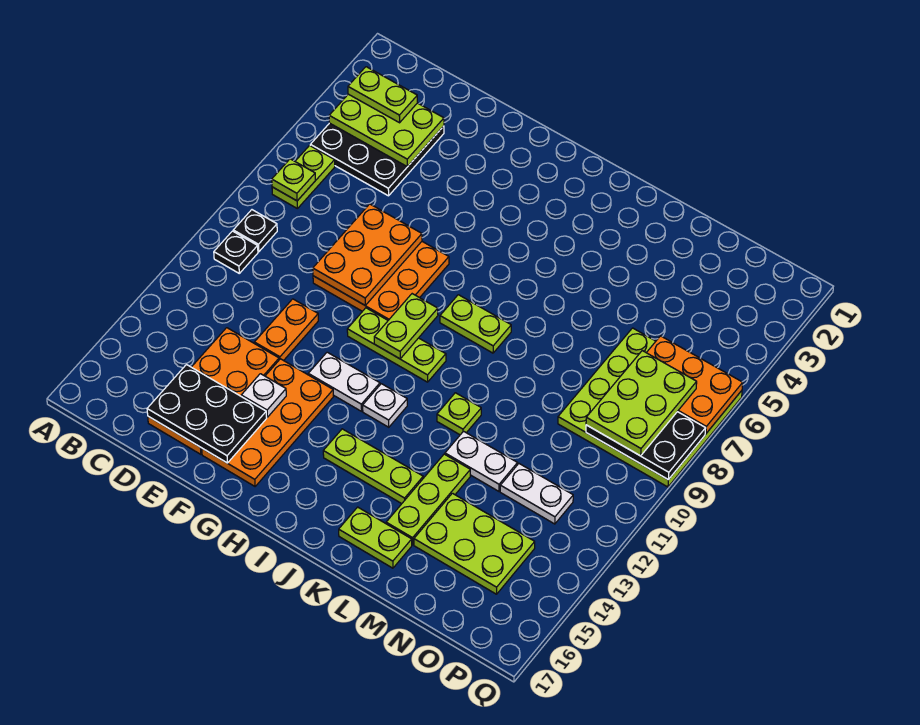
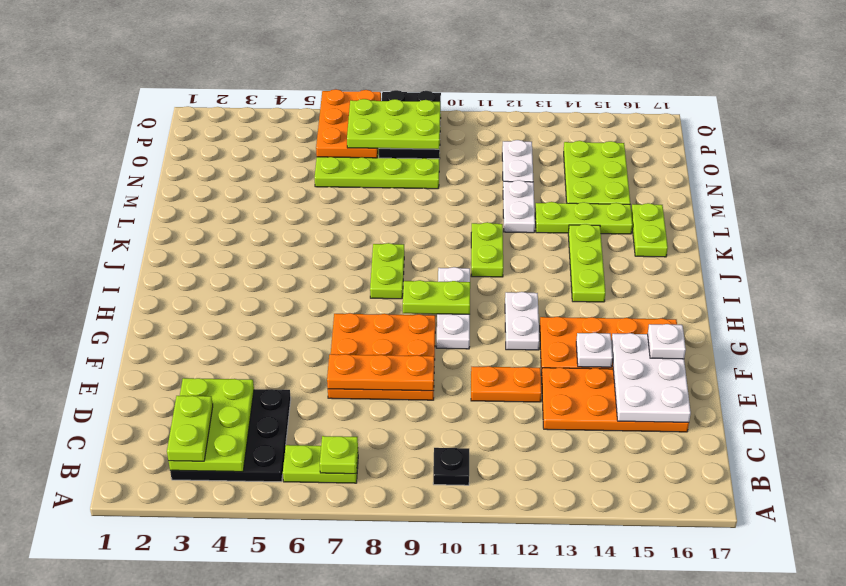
black 1x1 plate [233,210,277,252] -> none
black 2x3 plate [147,365,267,463] -> white 2x3 plate [611,333,691,422]
orange 2x3 plate [313,204,422,305] -> orange 1x3 plate [327,354,434,391]
lime 1x3 plate [347,308,446,382] -> white 1x3 plate [436,267,470,349]
white 1x1 plate [363,384,407,427] -> white 1x1 plate moved to [648,324,686,359]
lime 1x1 plate [437,393,481,435] -> lime 1x2 plate [471,222,503,277]

